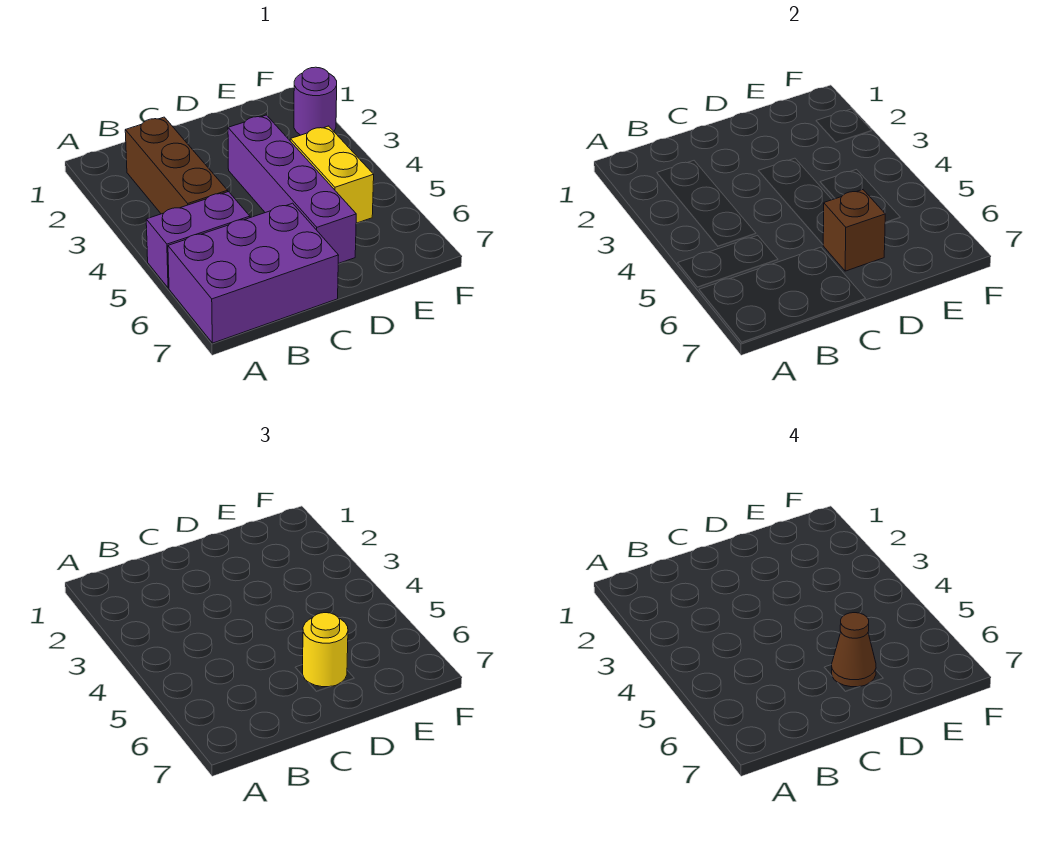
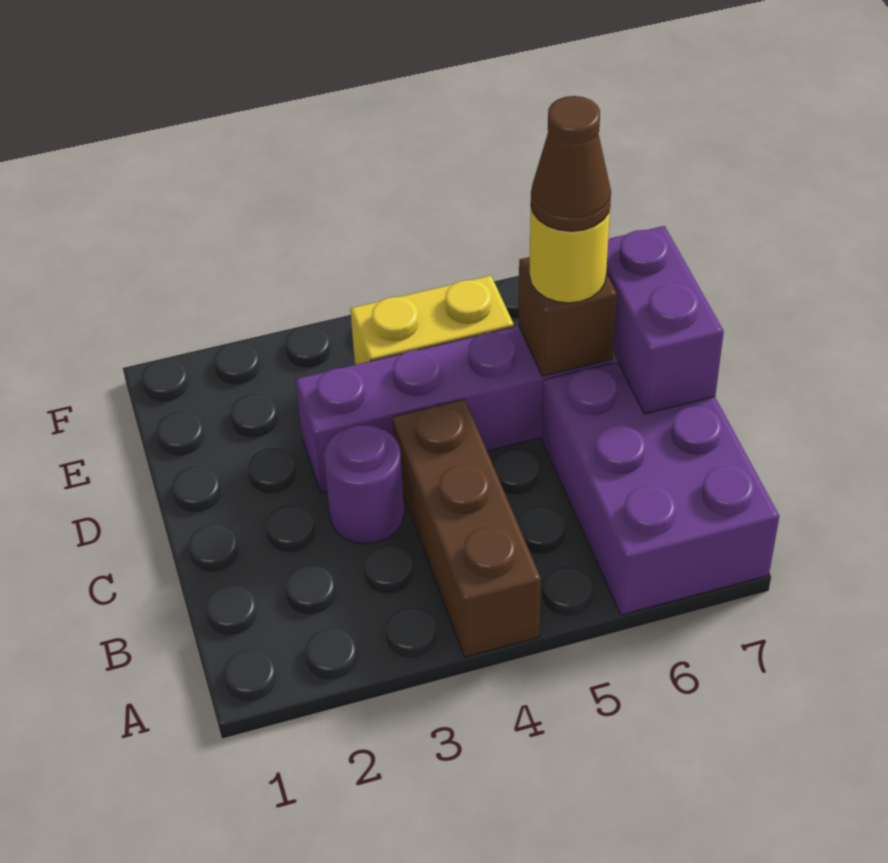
purple 1x2 brick [146,192,250,288] -> purple 1x2 brick moved to [606,226,724,414]
brown 1x3 brick [125,117,228,214] -> brown 1x3 brick turned to [392,399,541,657]
purple 1x1 round brick [294,67,337,135] -> purple 1x1 round brick moved to [324,425,404,544]

